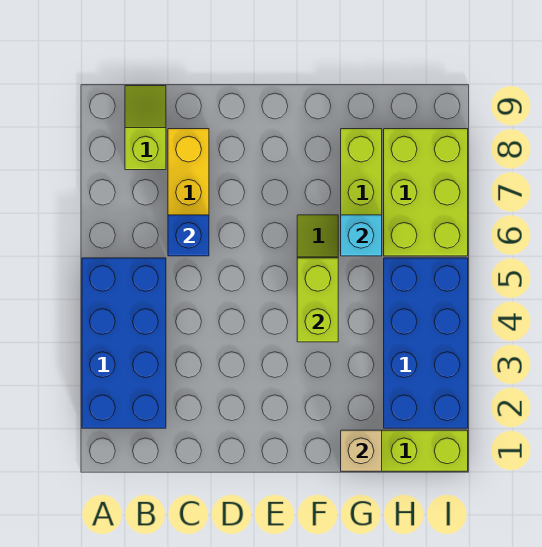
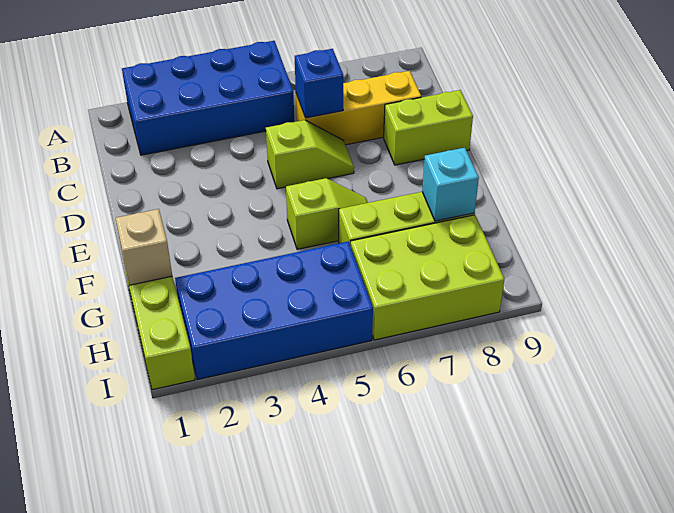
lime 1x2 slope [125,86,166,170] -> lime 1x2 slope moved to [266,120,354,189]
lime 1x2 brick [297,258,338,342] -> lime 1x2 brick moved to [384,90,473,165]
cyan 1x1 brick [341,215,382,256] -> cyan 1x1 brick moved to [422,148,479,221]

